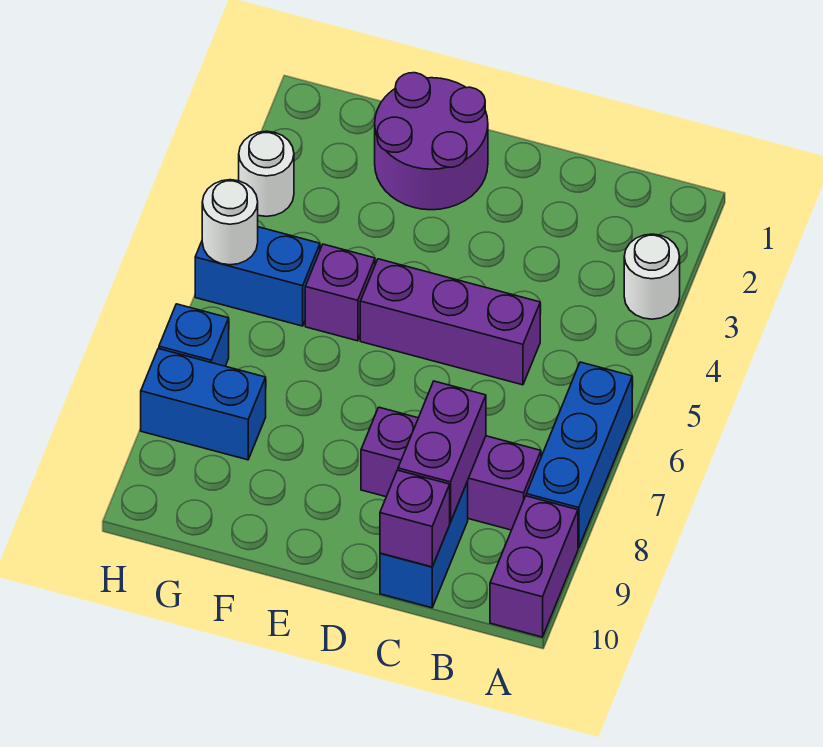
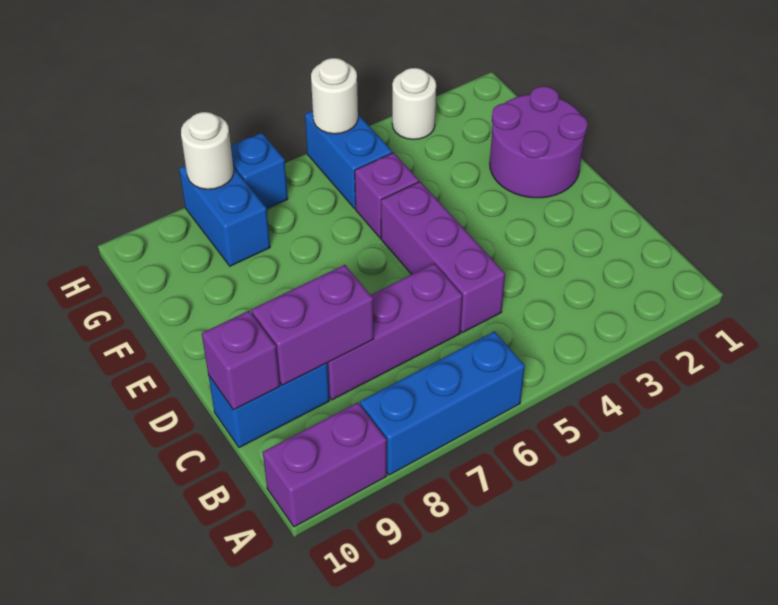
white 1x1 round brick [624,234,680,319] -> white 1x1 round brick moved to [181,112,234,189]
purple 1x3 brick [361,407,541,530] -> purple 1x3 brick turned to [327,264,462,400]

